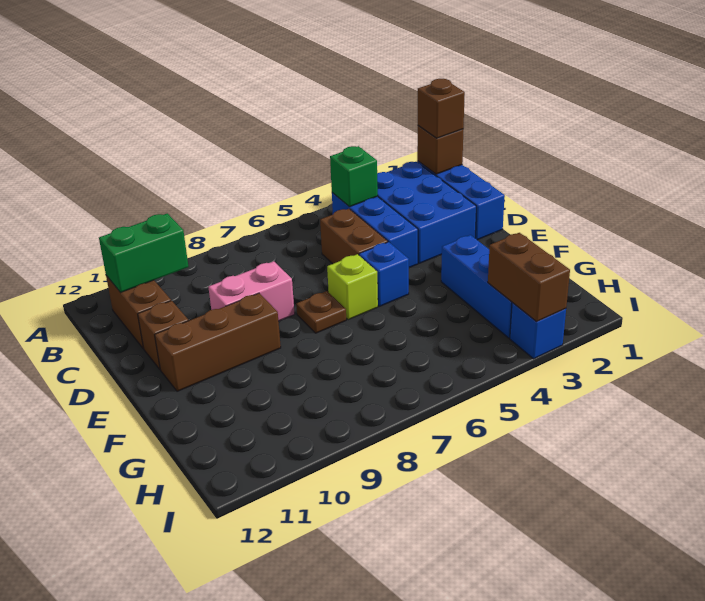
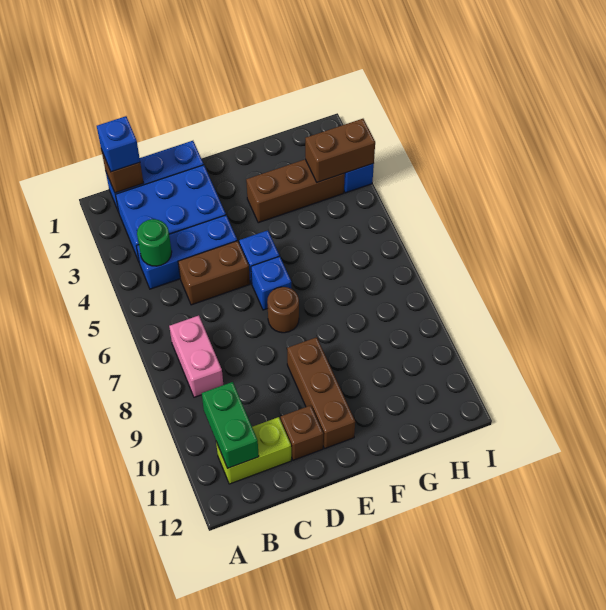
brown 1x1 brick [418,79,465,138] -> blue 1x1 brick [97,116,140,172]
green 1x1 brick [330,146,378,207] -> green 1x1 round brick [137,219,172,266]
brown 1x2 brick [106,276,171,349] -> lime 1x2 brick [216,417,291,484]
pink 1x2 brick [208,261,295,321] -> pink 1x2 brick moved to [169,315,223,397]
lime 1x1 brick [327,254,378,320] -> blue 1x1 brick [251,256,292,310]
brown 1x1 plate [296,291,346,333] -> brown 1x1 round brick [267,287,299,333]
blue 1x3 brick [441,235,512,338] -> brown 1x3 brick [246,159,345,223]

